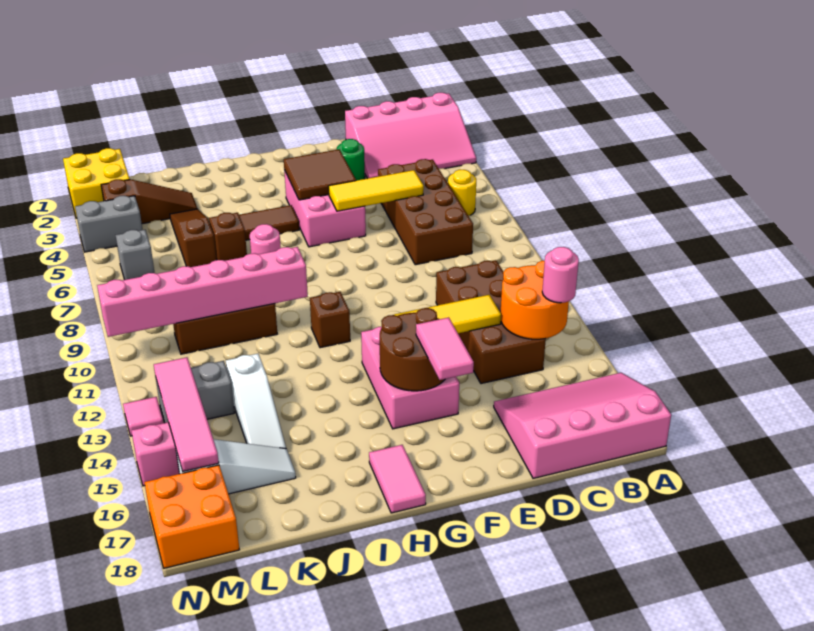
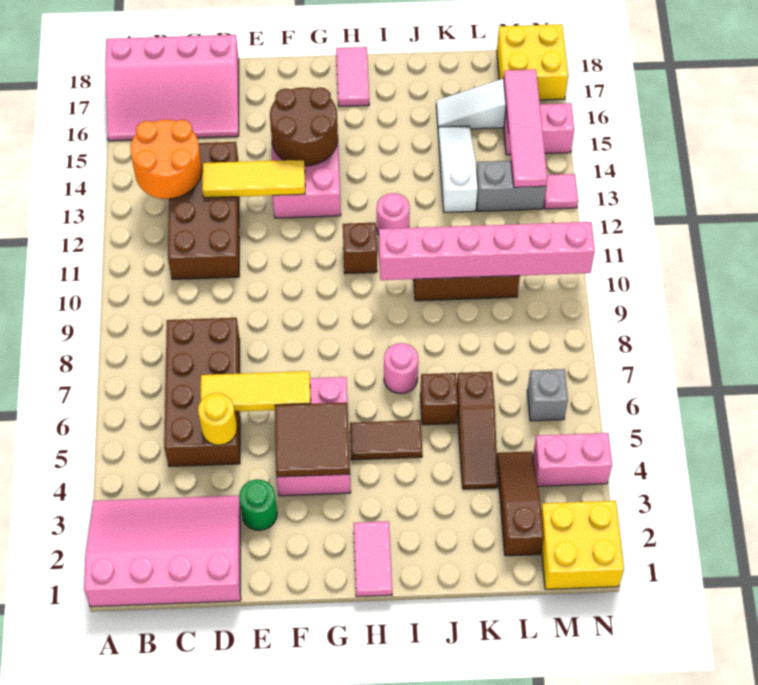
yellow 1x1 round brick [448,169,476,216] -> yellow 1x1 round brick moved to [198,393,237,445]
pink 1x1 round brick [542,247,579,303] -> pink 1x1 round brick moved to [377,193,410,235]
pink 1x2 tile [416,317,474,380] -> pink 1x2 tile moved to [354,521,392,597]
brown 1x3 slope [101,179,197,224] -> brown 1x3 slope turned to [497,451,544,556]
grey 1x2 brick [75,196,142,252] -> pink 1x2 brick [533,433,612,486]
orange 2x2 brick [144,465,240,568] -> yellow 2x2 brick [497,24,568,100]

